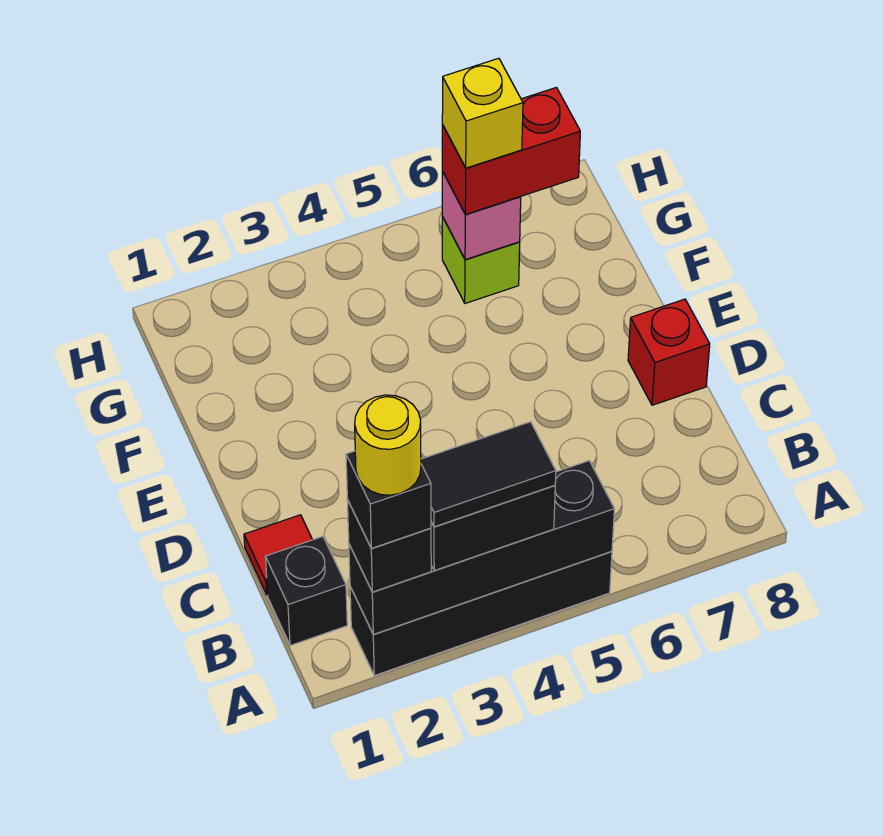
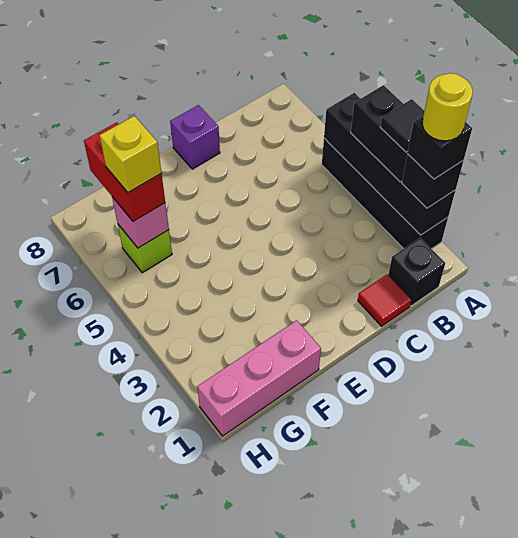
black 1x2 tile [421,422,556,527] -> black 1x1 tile [380,99,424,152]
red 1x1 brick [628,299,710,405] -> purple 1x1 brick [170,105,220,169]
none -> pink 1x3 brick [197,320,321,436]

